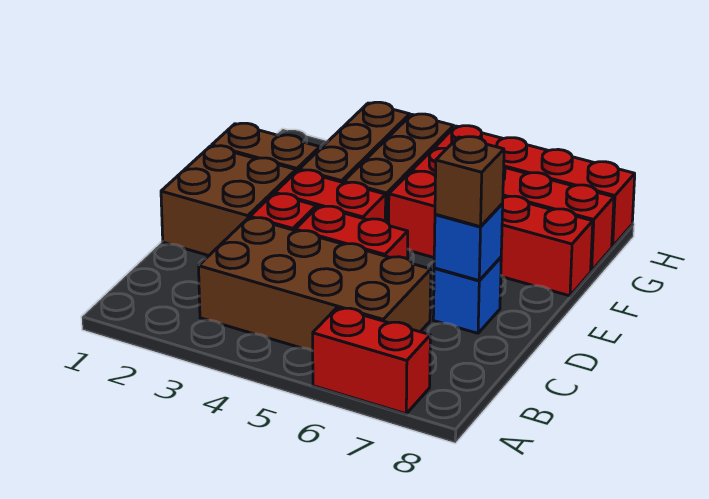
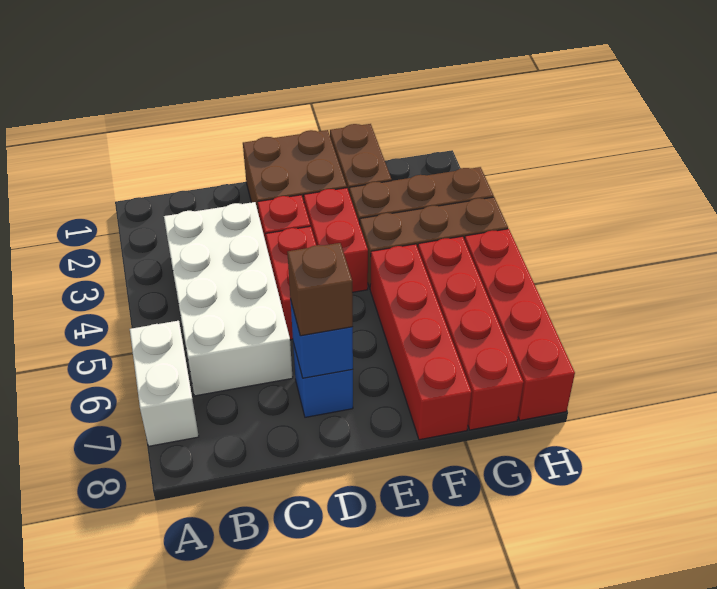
red 1x2 brick [313,308,430,414] -> white 1x2 brick [130,321,199,446]
brown 2x4 brick [199,218,431,351] -> white 2x4 brick [164,202,293,396]

